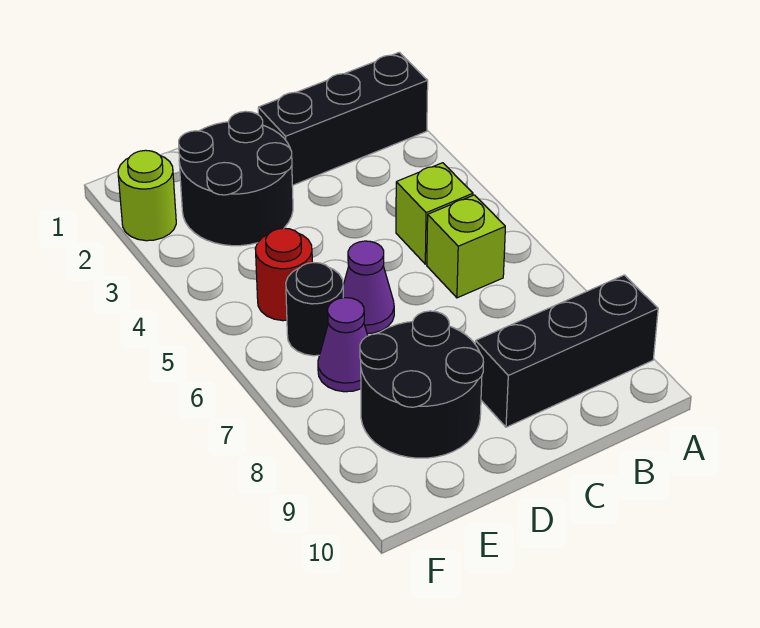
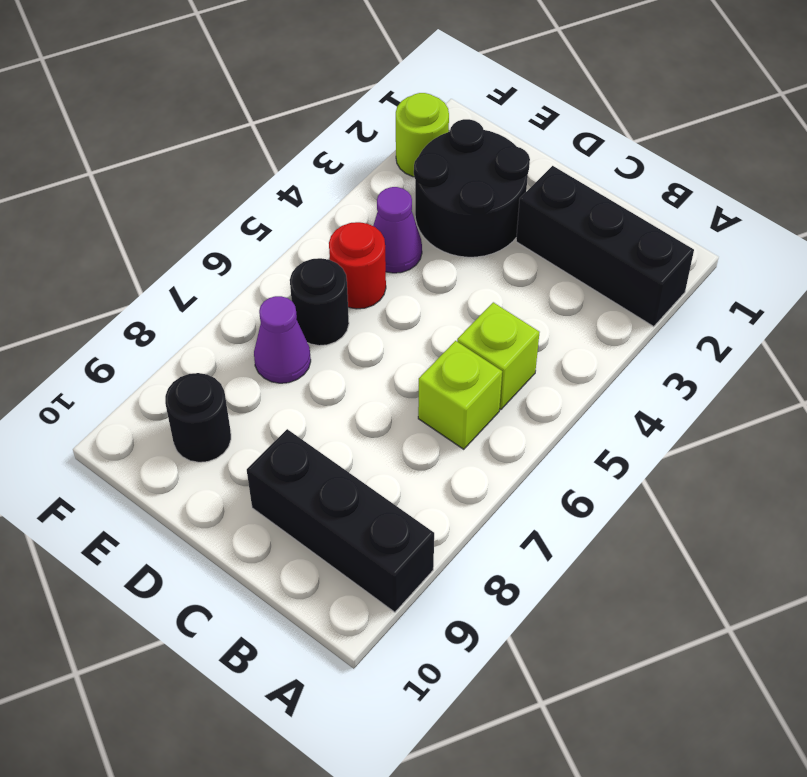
purple 1x1 cone [343,241,394,333] -> purple 1x1 cone moved to [373,187,422,273]
black 2x2 round brick [360,311,484,458] -> black 1x1 round brick [165,373,231,462]

